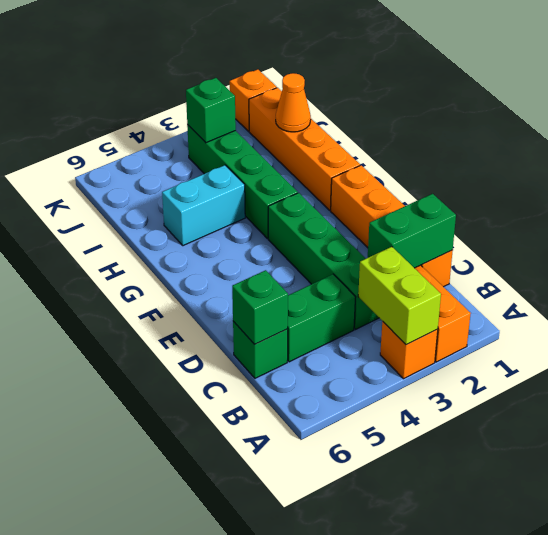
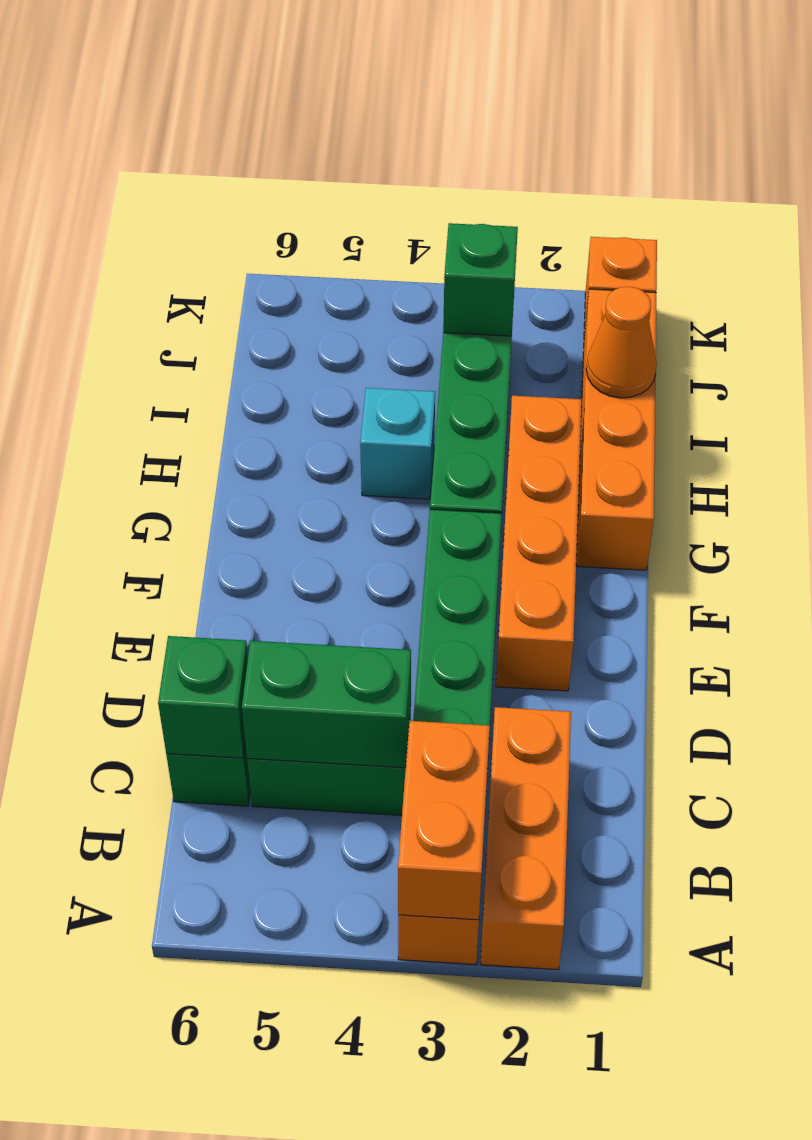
lime 1x2 brick [358,247,441,345] -> orange 1x2 brick [398,721,490,920]
orange 1x4 brick [331,165,453,287] -> orange 1x4 brick moved to [496,396,582,691]
green 1x2 brick [368,194,456,268] -> green 1x2 brick moved to [242,641,411,768]
cyan 1x2 brick [162,165,245,246] -> cyan 1x1 brick [360,388,435,499]

